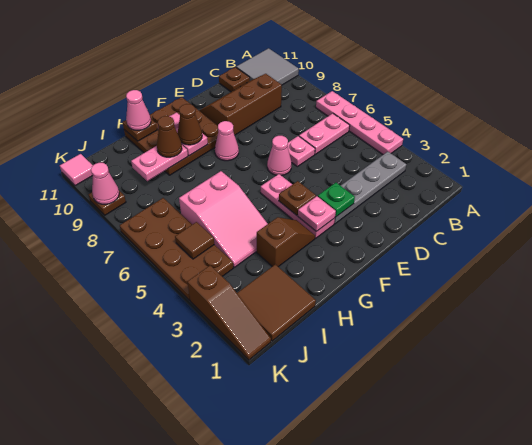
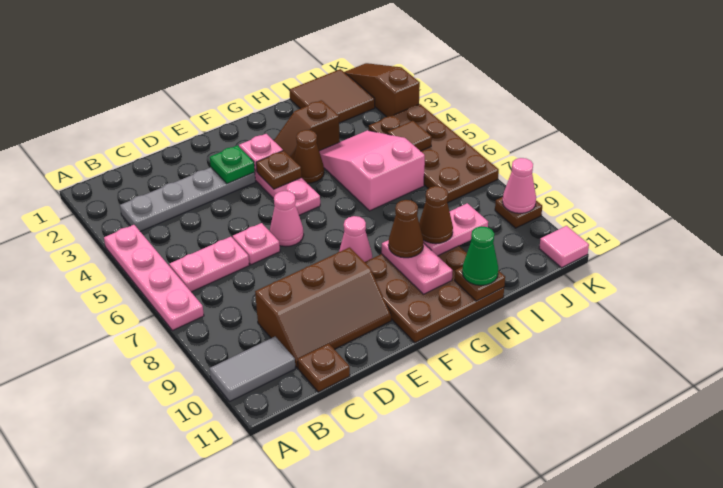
grey 2x2 tile [236,48,299,85] -> grey 1x2 tile [209,337,296,402]
none -> brown 1x1 cone [294,130,324,183]
pink 1x1 cone [126,90,151,130] -> green 1x1 cone [462,226,498,285]

